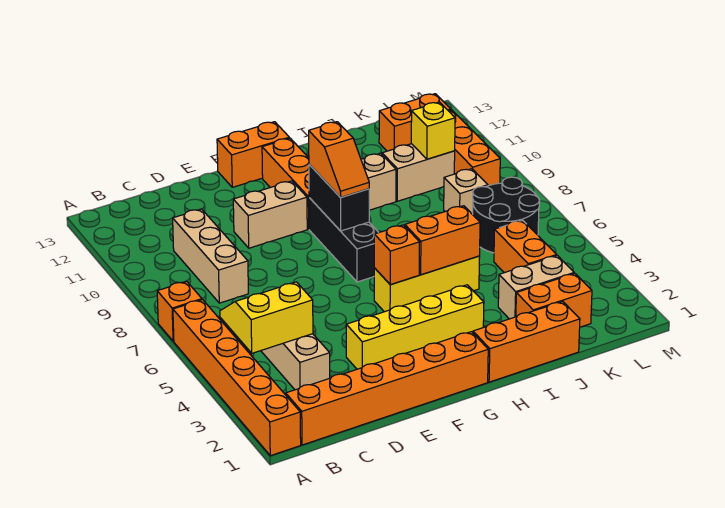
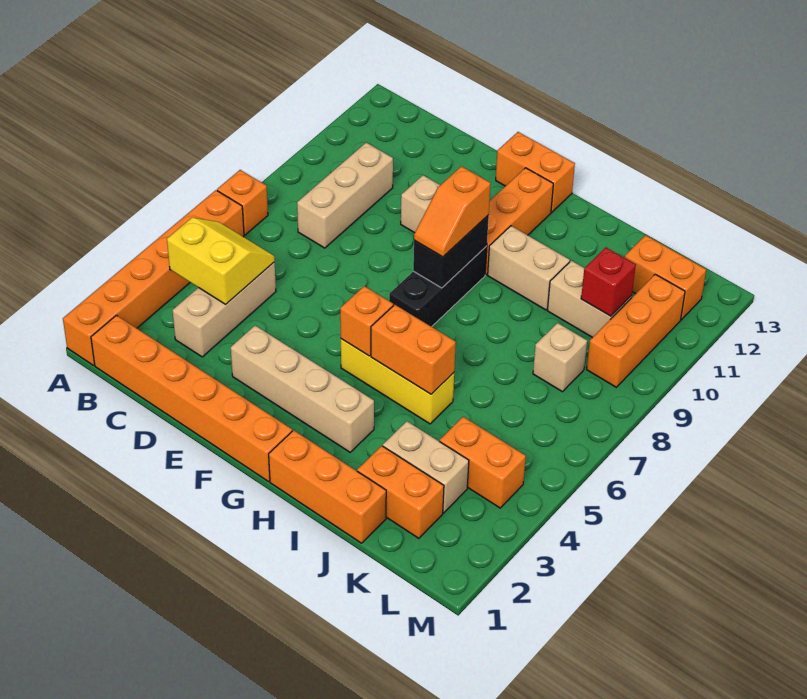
yellow 1x4 brick [346,285,484,369] -> tan 1x4 brick [231,326,374,452]
orange 1x2 brick [494,220,557,273] -> orange 1x2 brick turned to [440,417,526,508]
black 2x2 round brick [473,177,540,253] -> none
yellow 1x1 brick [411,102,455,159] -> red 1x1 brick [581,247,636,316]

